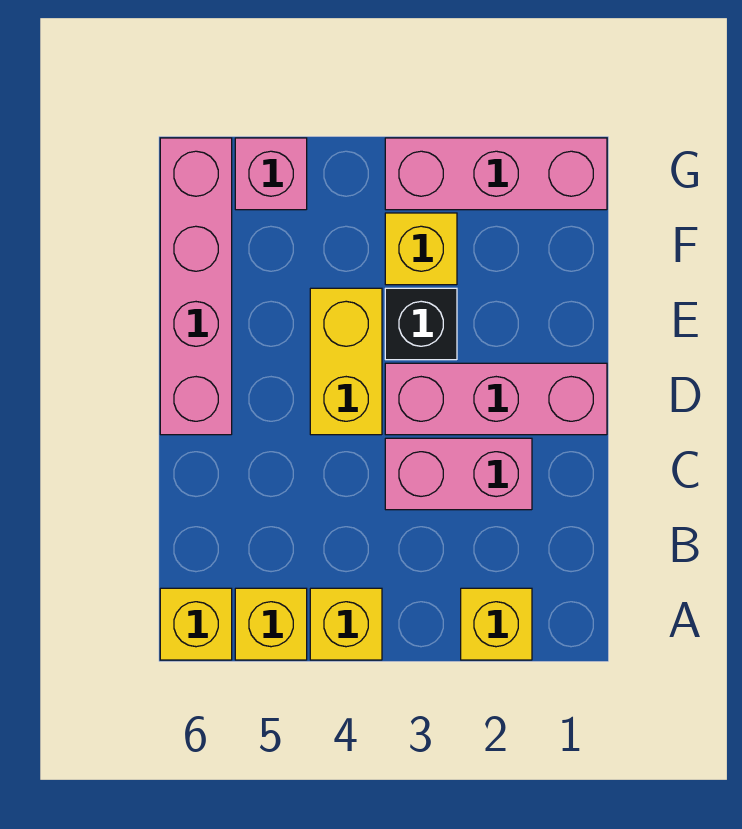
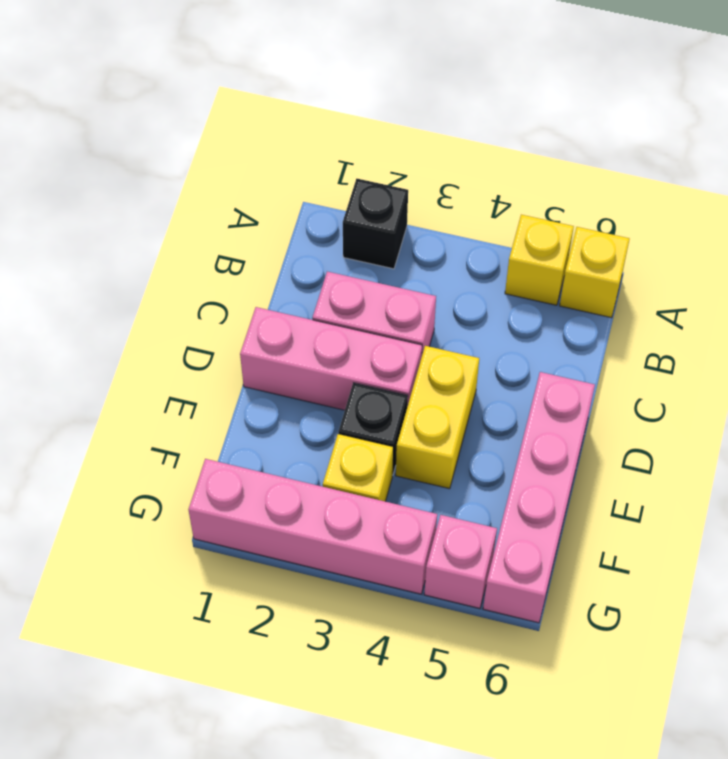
yellow 1x1 brick [461,588,532,660] -> black 1x1 brick [343,179,408,269]
yellow 1x1 brick [310,588,382,660] -> none
pink 1x3 brick [385,138,607,210] -> pink 1x4 brick [188,459,437,594]

